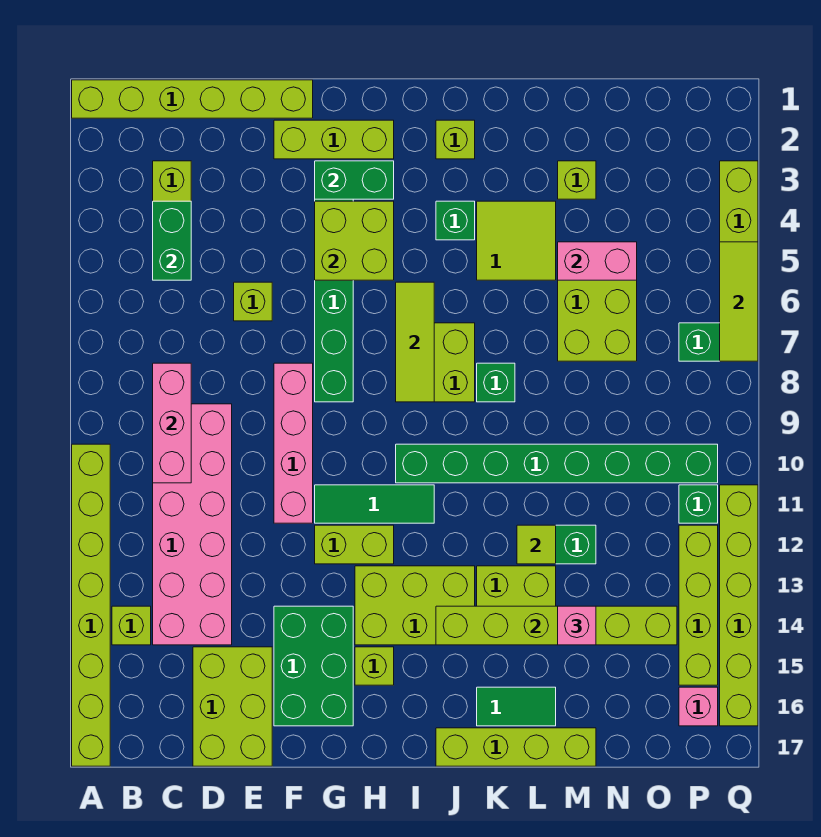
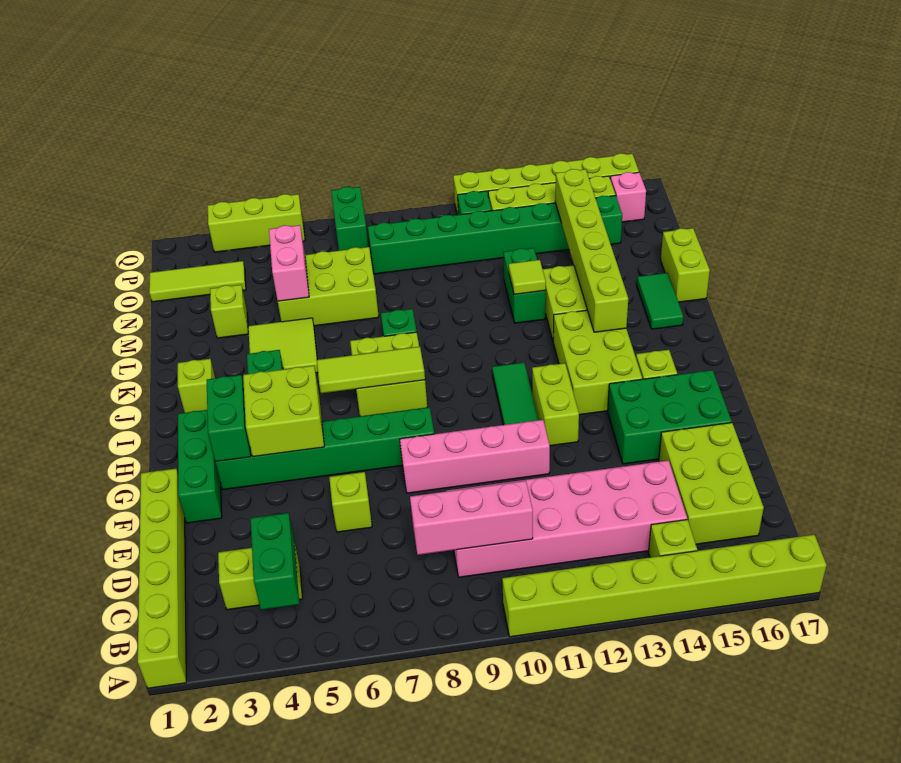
green 1x2 brick [153,201,191,280] -> green 1x2 brick turned to [251,513,299,610]
lime 2x3 brick [193,647,272,766] -> lime 2x3 brick turned to [659,423,764,544]
lime 1x3 brick [274,120,394,159] -> green 1x3 brick [178,410,222,523]
green 1x8 brick [396,444,718,483] -> green 1x8 brick turned to [368,195,622,274]
lime 1x4 brick [436,728,596,766] -> lime 1x2 brick [661,228,710,302]
pink 1x1 brick [558,606,596,645] -> none
lime 1x3 tile [720,242,758,361] -> lime 1x3 tile moved to [149,261,246,302]

